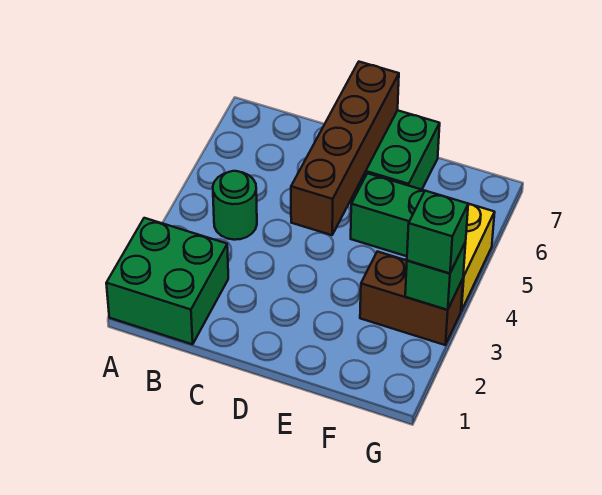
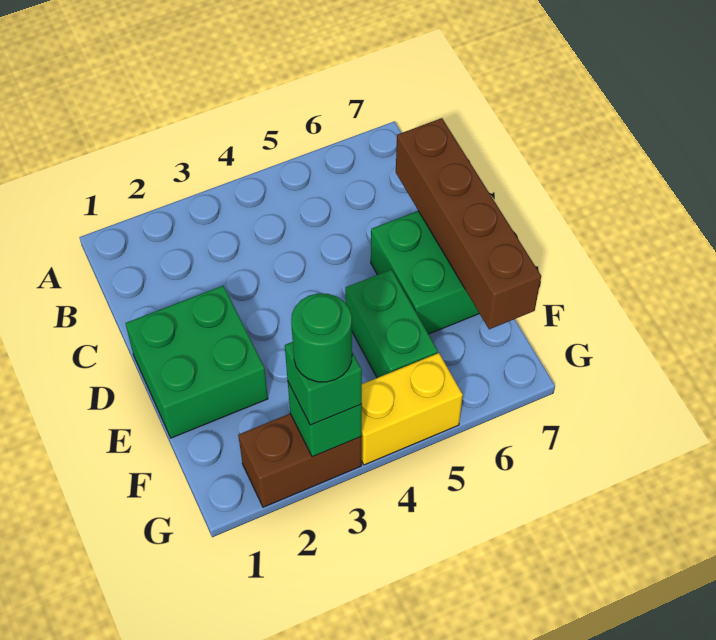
green 2x2 brick [106,218,228,344] -> green 2x2 brick moved to [125,286,268,438]
green 1x1 round brick [213,171,257,240] -> green 1x1 round brick moved to [291,293,352,382]
brown 1x4 brick [291,62,399,235] -> brown 1x4 brick turned to [396,118,541,329]
brown 1x2 brick [360,252,463,345] -> brown 1x2 brick turned to [238,414,361,507]

